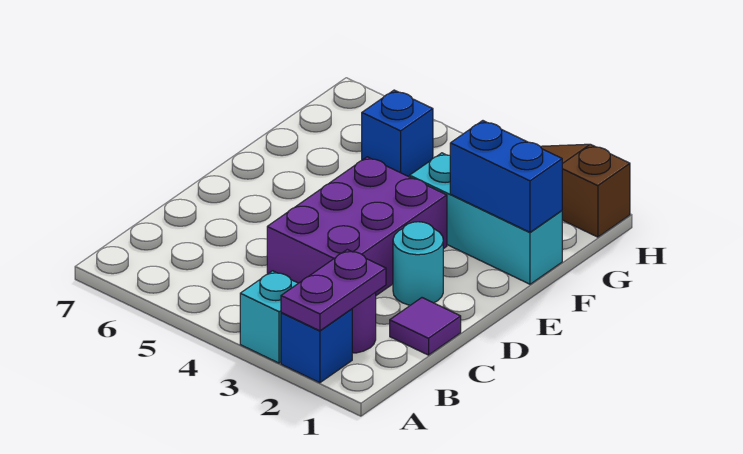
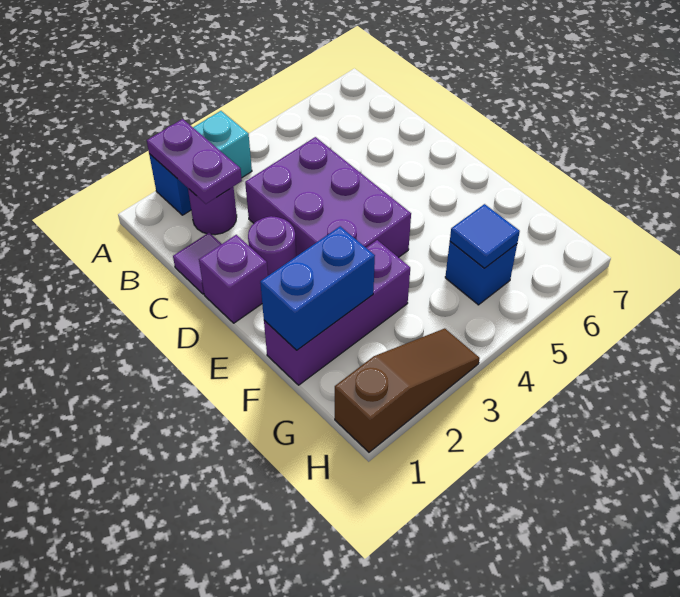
none -> purple 1x1 brick [199,235,268,323]
cyan 1x1 round brick [393,222,443,305] -> purple 1x1 round brick [248,216,296,276]
cyan 1x3 brick [410,153,562,284] -> purple 1x3 brick [264,240,410,385]
none -> blue 1x1 tile [450,204,520,268]

